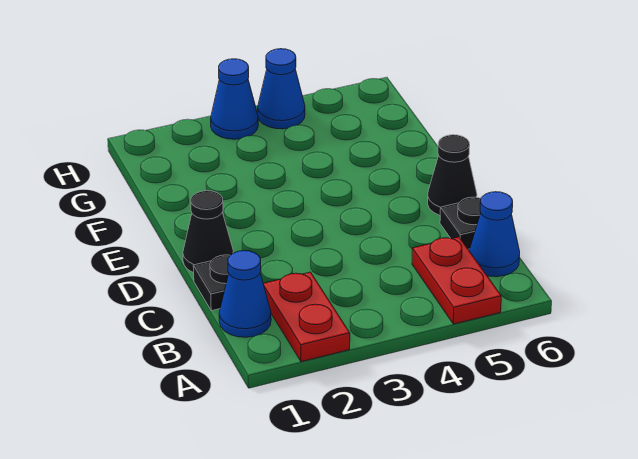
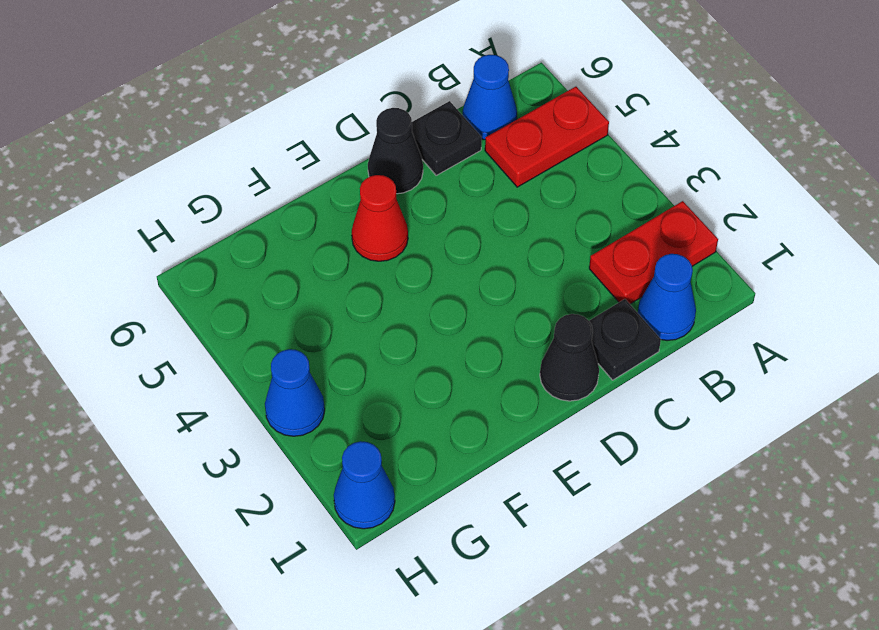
none -> red 1x1 cone [352,175,408,261]
blue 1x1 cone [258,49,305,129] -> blue 1x1 cone moved to [334,441,395,529]

